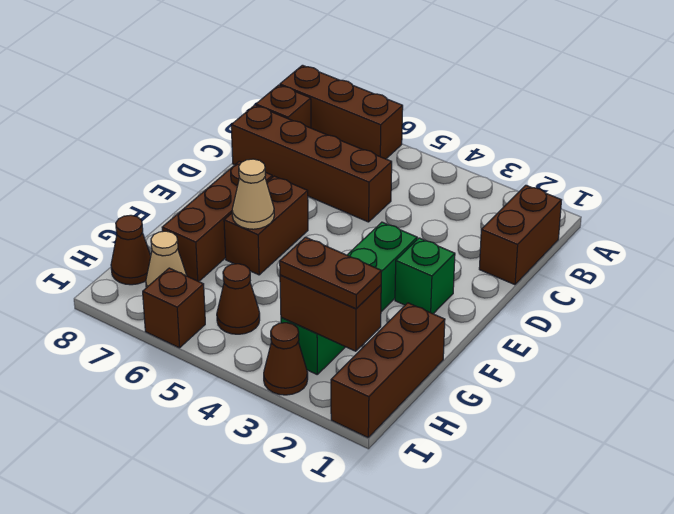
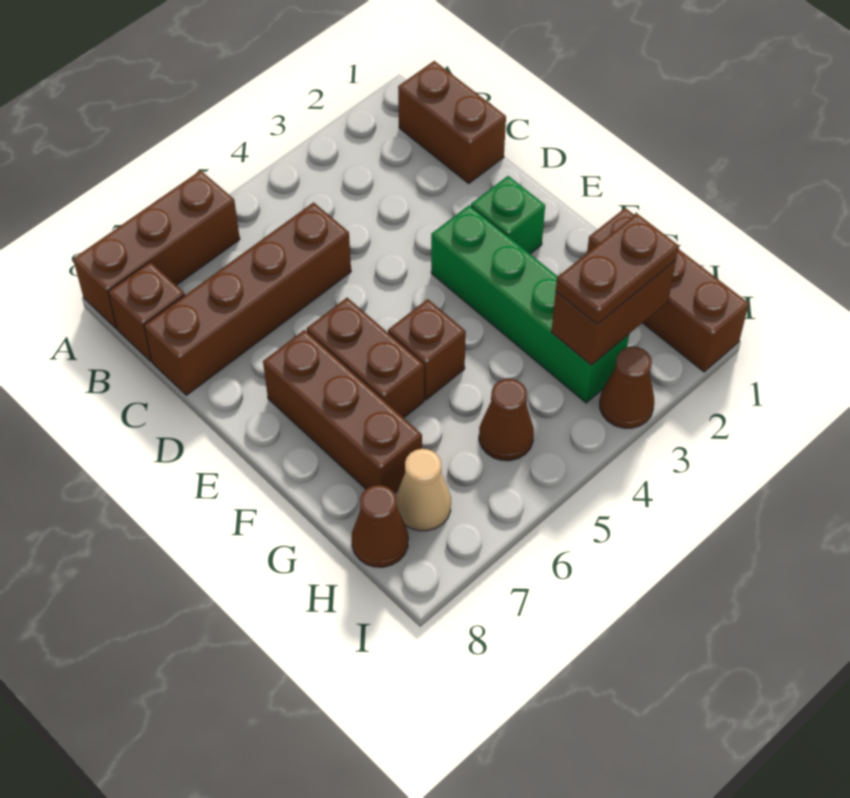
tan 1x1 cone [232,159,274,229] -> none
brown 1x1 brick [143,268,205,348] -> brown 1x1 brick moved to [388,299,466,400]

